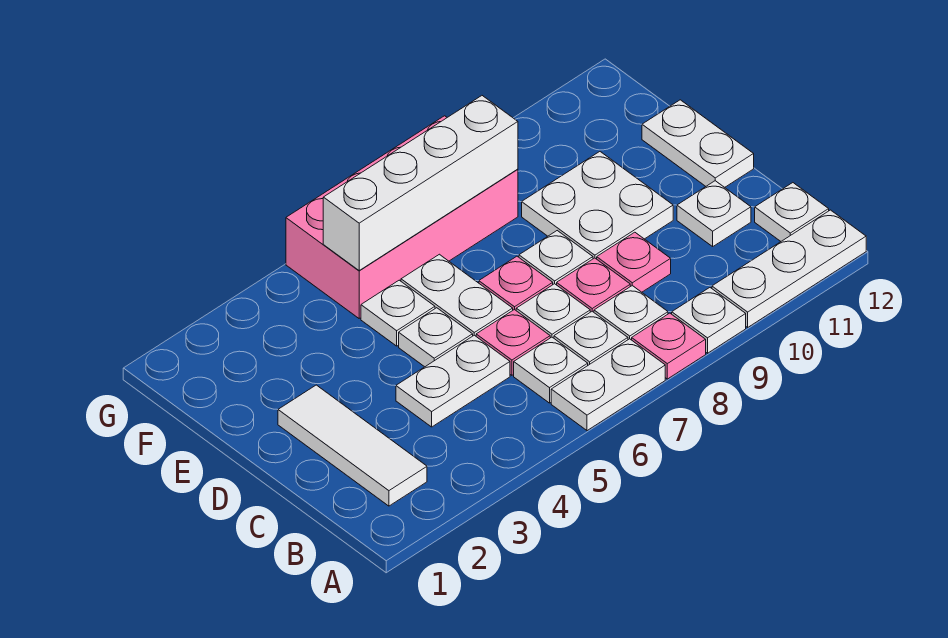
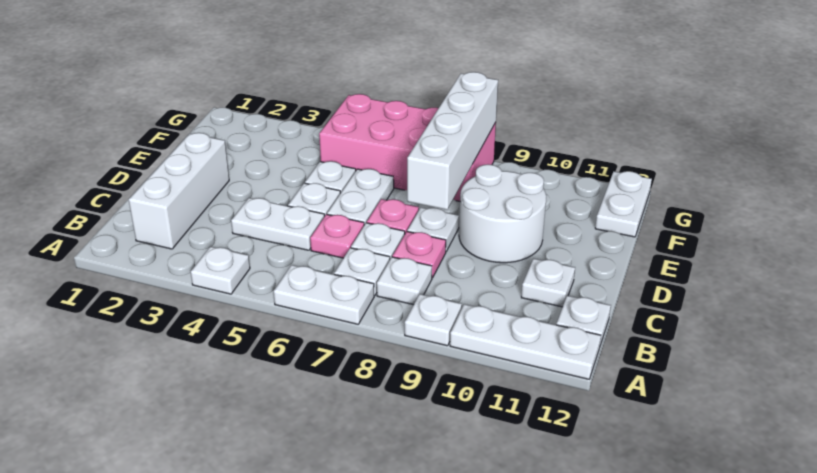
pink 1x1 plate [632,313,706,379] -> none
white 1x3 tile [278,385,427,506] -> white 1x3 brick [129,133,229,249]
white 1x1 plate [514,337,588,403] -> white 1x1 plate moved to [191,247,250,294]
pink 1x1 plate [597,232,671,292] -> none
white 2x2 plate [522,152,673,259] -> white 2x2 round brick [459,165,546,263]
white 1x2 plate [642,100,754,187] -> white 1x2 plate moved to [595,171,652,237]
white 1x4 brick [323,96,518,270] -> white 1x4 brick turned to [407,72,498,210]

